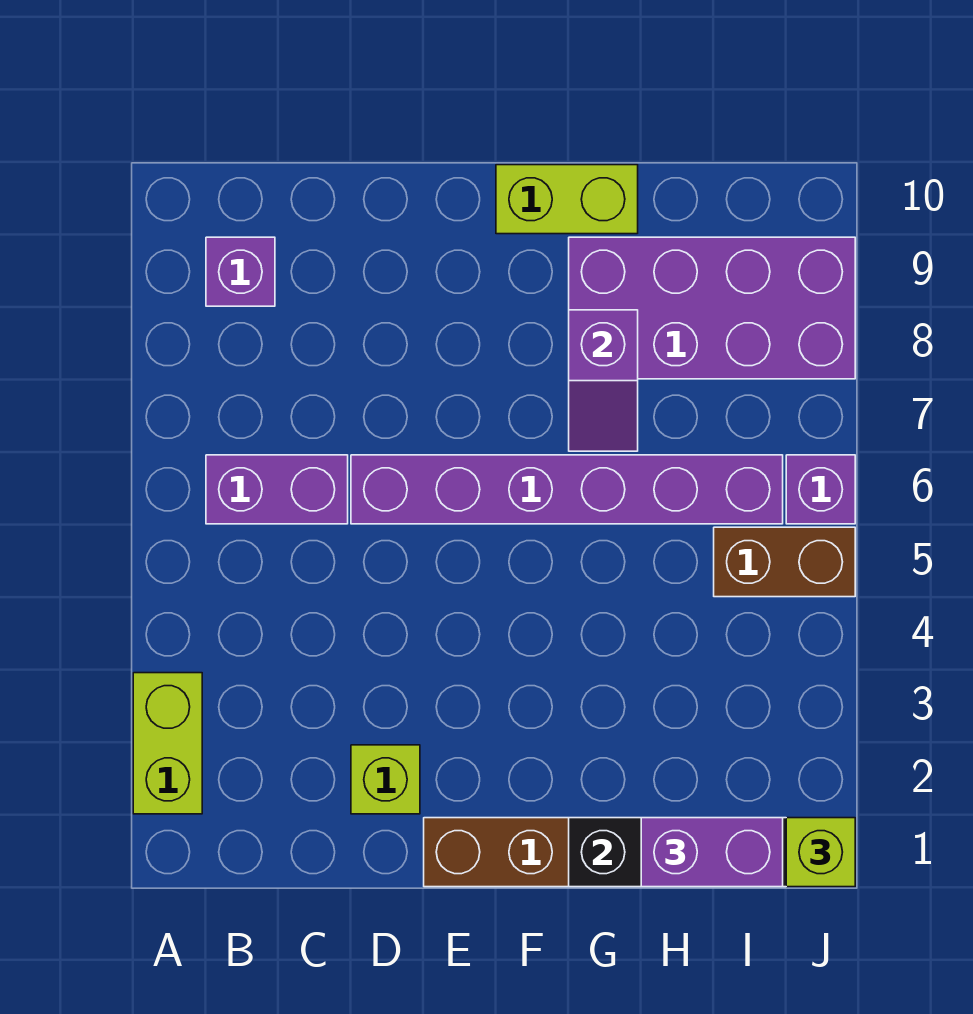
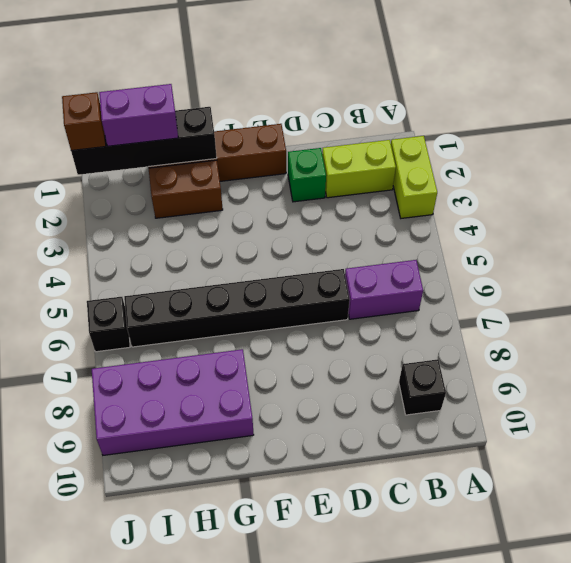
purple 1x1 brick [206,237,275,306] -> black 1x1 brick [399,359,446,415]
lime 1x1 brick [351,745,420,814] -> green 1x1 brick [288,148,326,202]
purple 1x6 brick [351,455,783,524] -> black 1x6 brick [124,269,350,347]
lime 1x2 brick [496,165,638,234] -> lime 1x2 brick moved to [322,140,396,198]
purple 1x2 slope [569,310,638,451] -> none
brown 1x2 brick [714,527,855,597] -> brown 1x2 brick moved to [149,160,223,218]
lime 1x1 brick [786,818,855,887] -> brown 1x1 brick [62,92,106,151]
purple 1x1 brick [786,455,855,524] -> black 1x1 brick [87,297,130,352]

